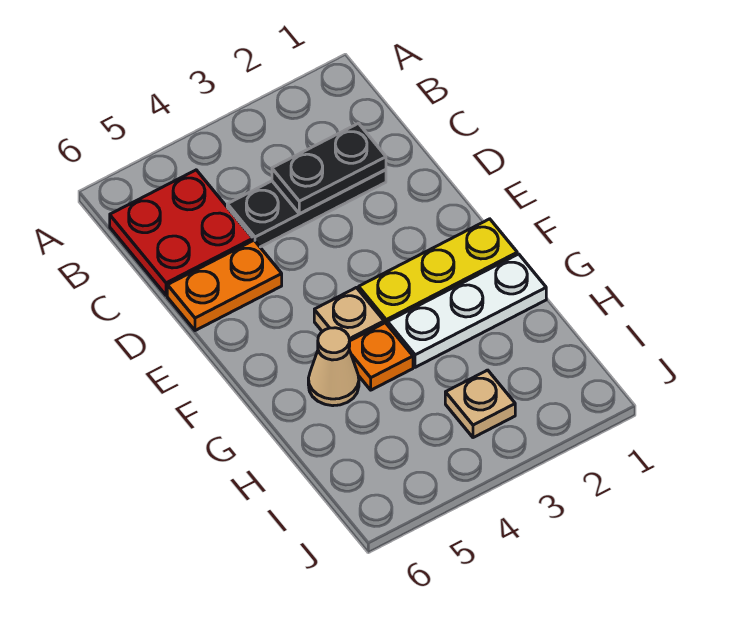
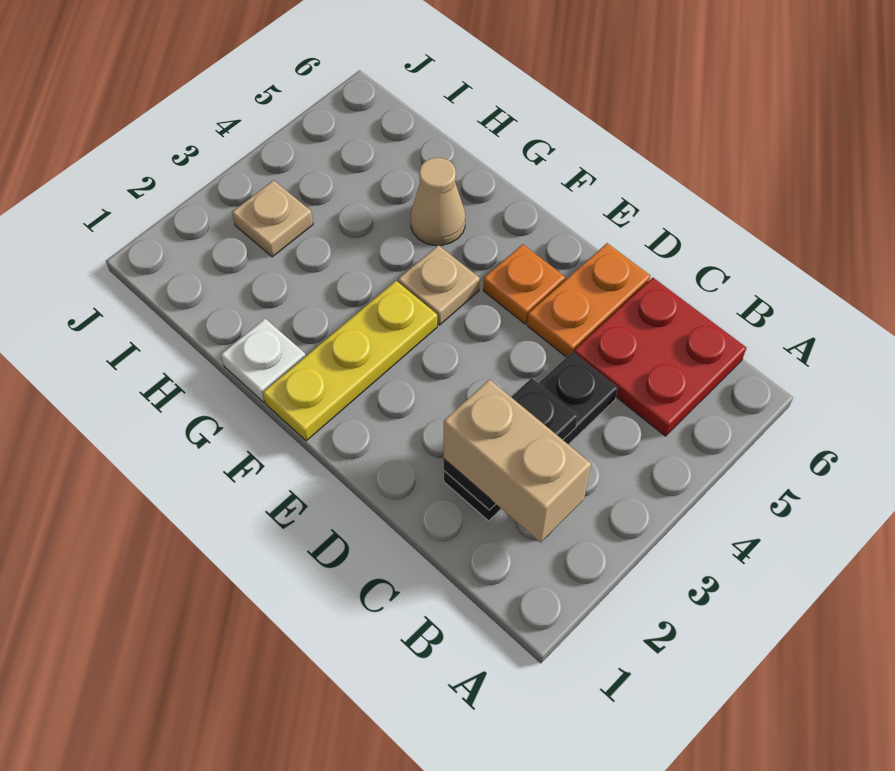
none -> tan 1x2 brick [444,379,591,542]
white 1x3 plate [388,254,546,367] -> white 1x1 plate [221,319,305,402]
orange 1x1 plate [349,323,413,390] -> orange 1x1 plate moved to [483,244,565,324]

